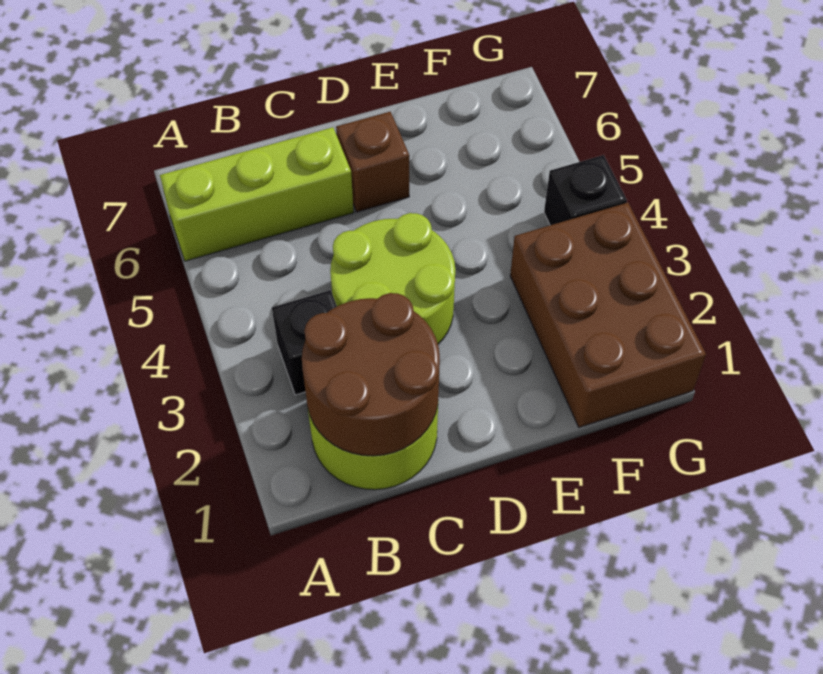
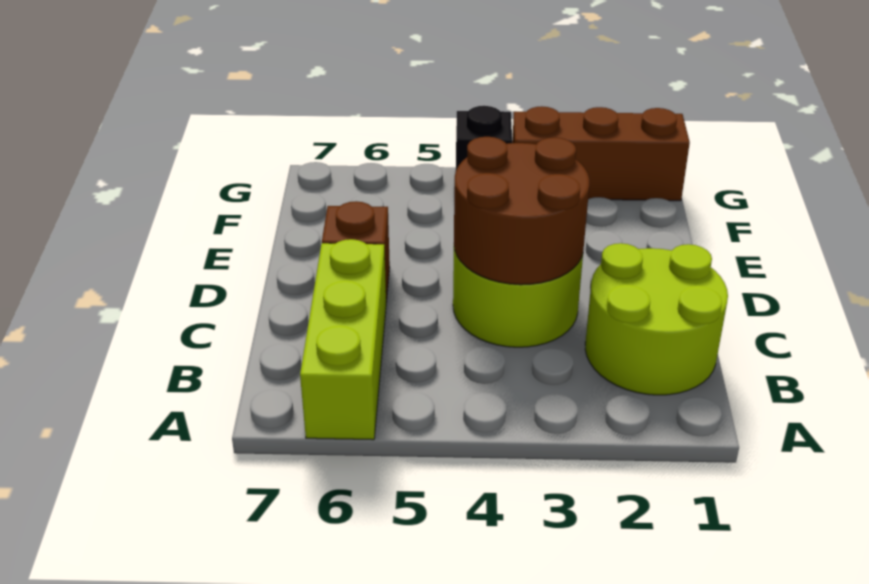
brown 2x2 round brick [302,293,440,456] -> brown 2x2 round brick moved to [454,137,589,285]
black 1x1 brick [272,290,337,395] -> none
brown 2x3 brick [510,203,706,427] -> brown 1x3 brick [512,106,690,201]

